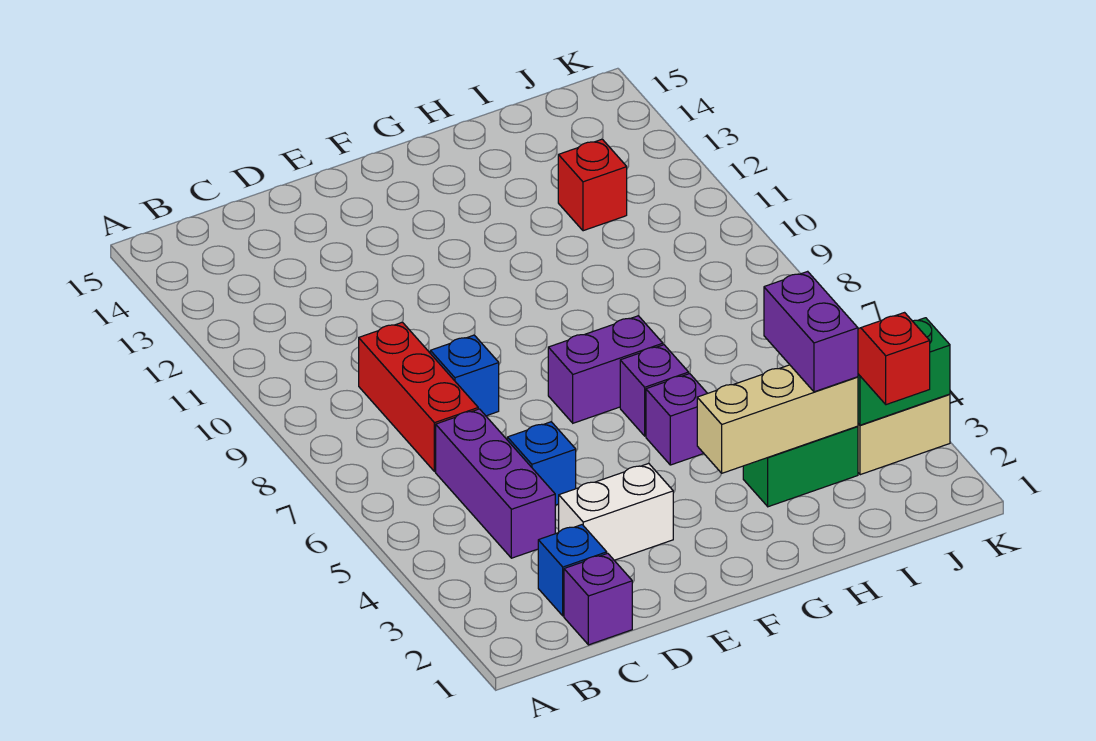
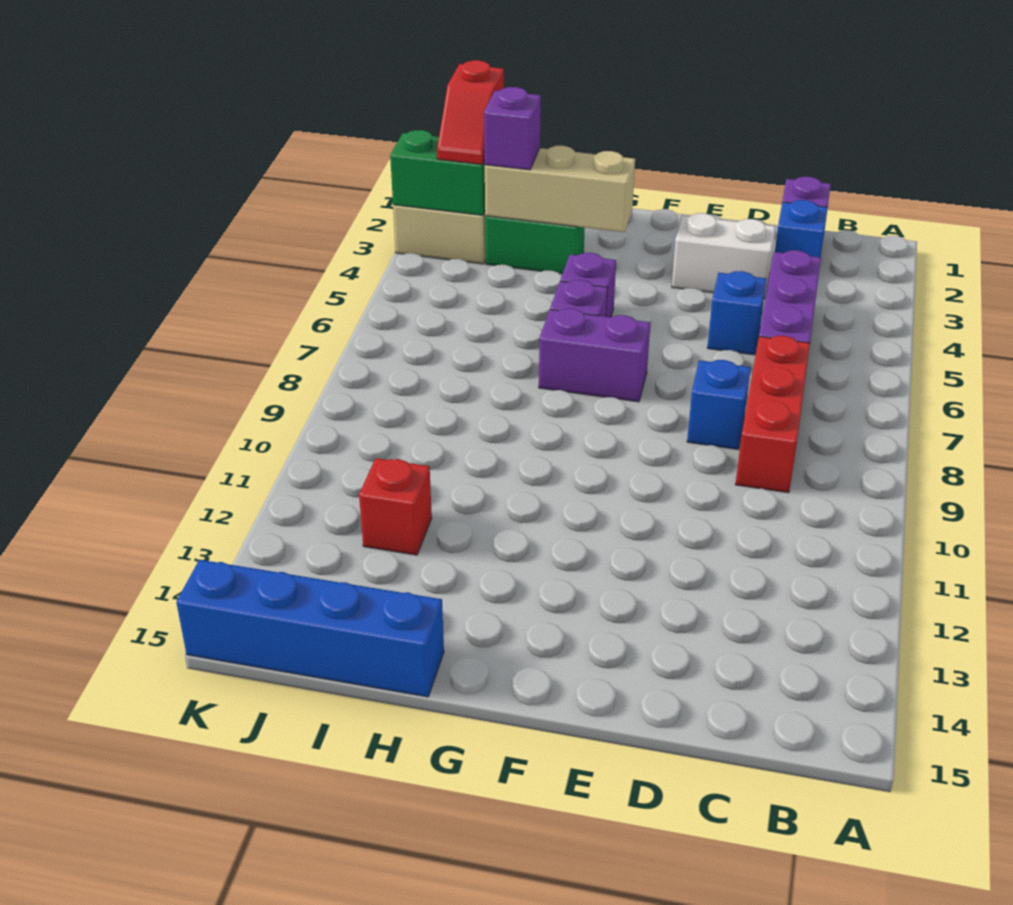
none -> blue 1x4 brick [176,560,444,697]
purple 1x2 brick [764,271,858,392] -> purple 1x1 brick [484,87,541,170]

